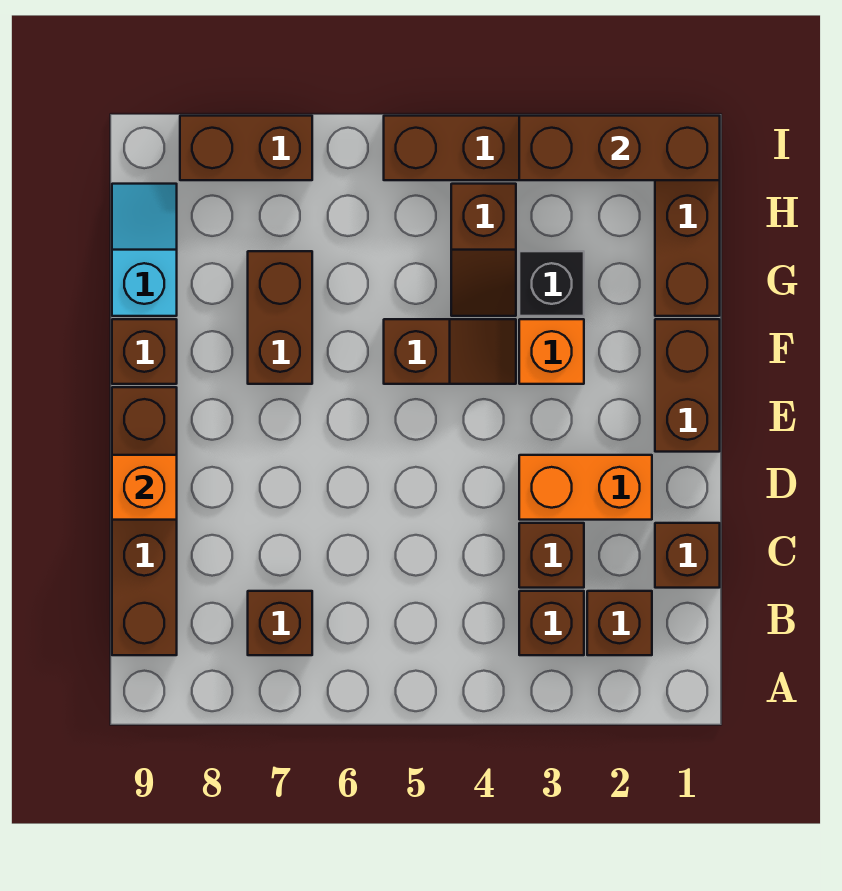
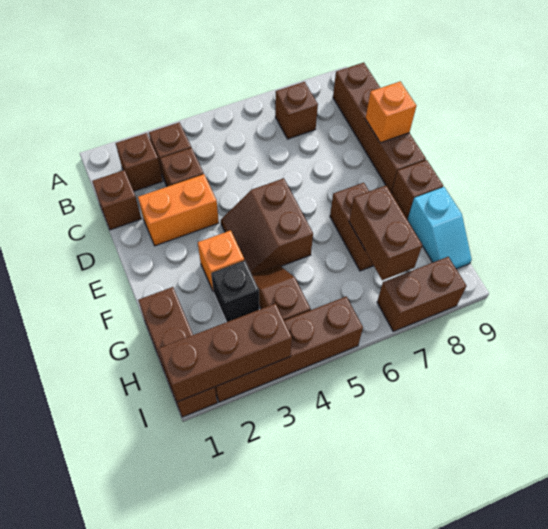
brown 1x2 brick [655,319,720,452] -> brown 1x2 brick moved to [349,186,422,280]
brown 1x2 slope [384,319,516,384] -> brown 2x2 slope [221,178,313,275]

